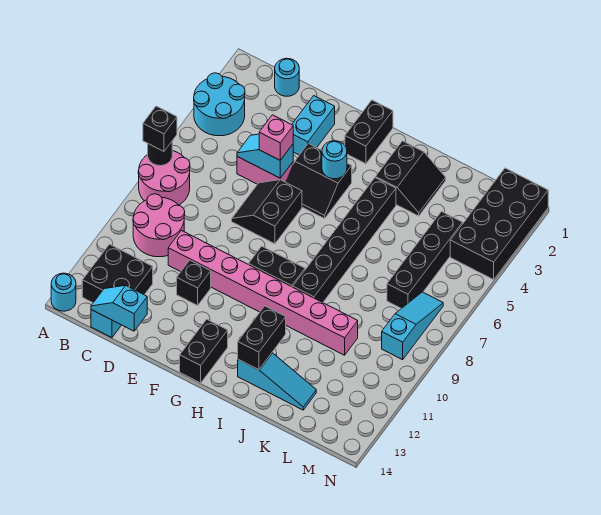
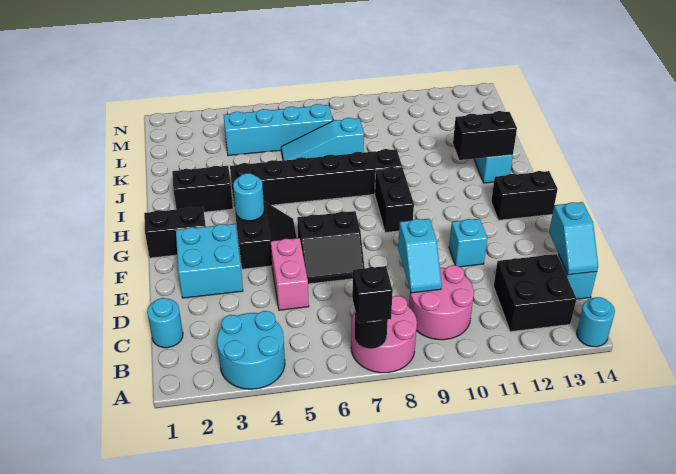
cyan 1x2 slope [237,134,293,178] -> cyan 1x2 slope moved to [398,219,442,293]
pink 1x8 brick [168,230,358,355] -> none
cyan 1x2 brick [292,96,335,155] -> cyan 2x2 brick [176,224,243,298]
pink 1x1 brick [259,115,293,160] -> none
black 1x1 brick [177,260,211,305] -> cyan 1x1 brick [449,219,487,267]
black 1x4 brick [387,212,463,309] -> cyan 1x4 brick [224,104,333,156]
black 2x4 brick [450,168,548,280] -> none
cyan 1x3 slope [382,292,443,360] -> cyan 1x3 slope moved to [281,118,364,161]

